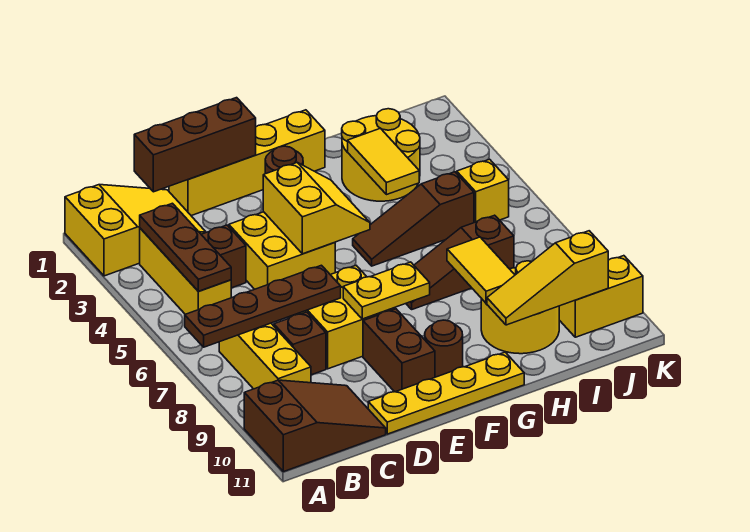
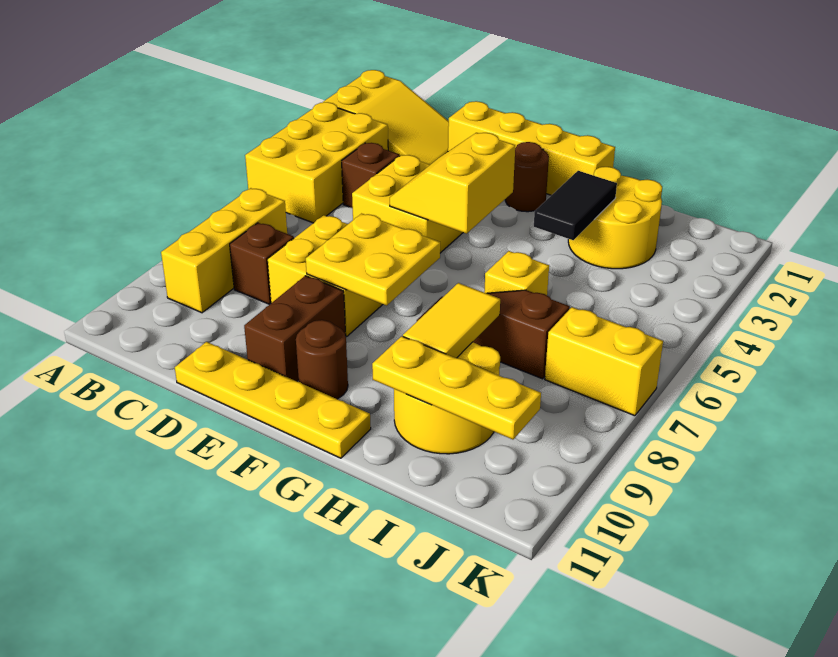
brown 1x4 plate [185,265,341,347] -> none
brown 2x3 slope [244,380,386,472] -> none
yellow 1x3 brick [140,228,231,314] -> yellow 2x3 brick [245,102,388,223]
brown 1x3 plate [140,203,231,291] -> none
brown 1x3 brick [134,98,256,192] -> none
yellow 2x2 slope [263,163,370,254] -> yellow 2x2 slope turned to [390,133,515,234]
yellow 1x2 plate [343,262,430,319] -> yellow 2x2 plate [306,214,440,305]
brown 1x3 slope [353,172,474,266] -> none
yellow 1x2 tile [348,128,419,195] -> black 1x2 tile [534,171,617,240]
yellow 1x3 slope [487,231,608,325] -> yellow 1x3 plate [372,336,541,439]
yellow 1x1 brick [457,159,509,223] -> yellow 1x1 brick moved to [484,251,549,295]
yellow 1x2 brick [559,256,643,337] -> yellow 1x2 brick moved to [545,307,663,416]

